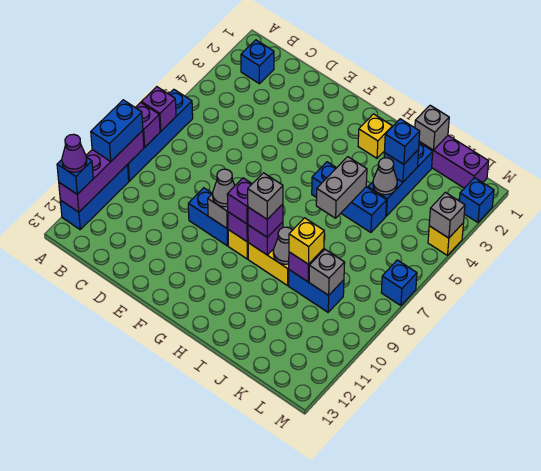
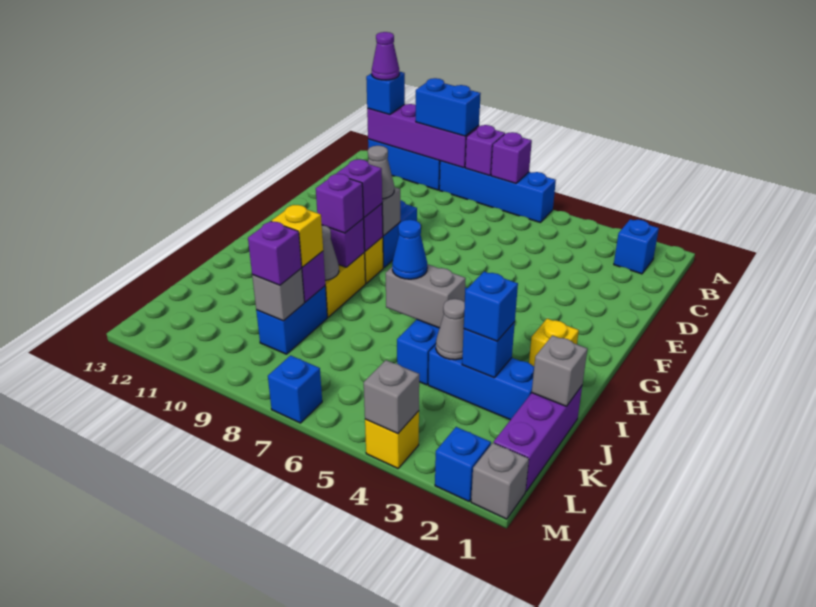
grey 1x1 brick [248,173,283,219] -> grey 1x1 brick moved to [471,443,529,519]
none -> blue 1x1 cone [392,220,427,279]
none -> purple 1x1 brick [248,221,302,285]

